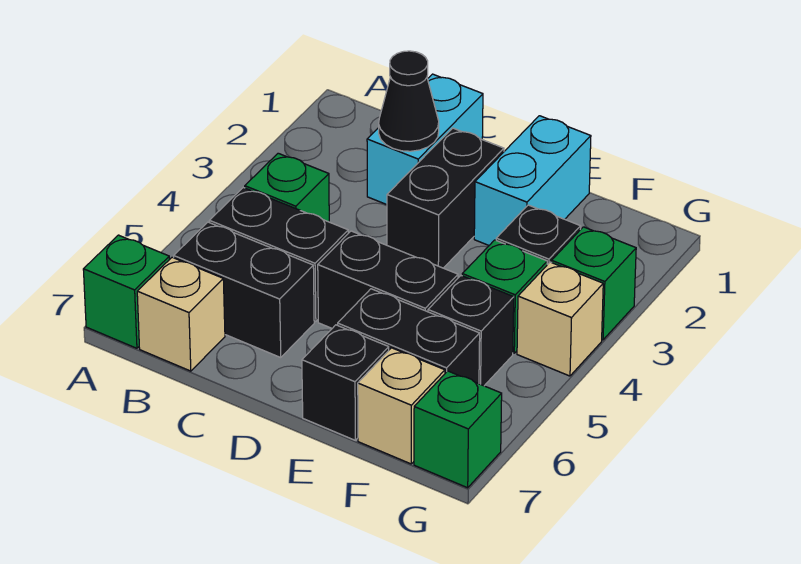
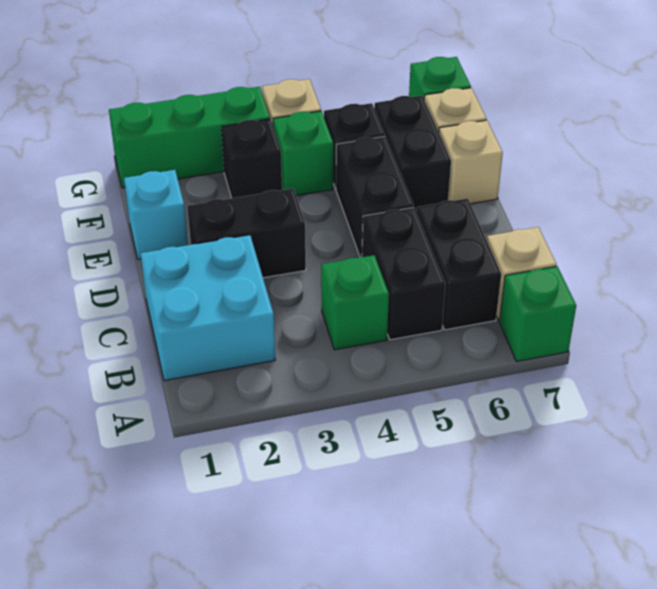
cyan 1x2 brick [367,74,483,205] -> cyan 2x2 brick [140,235,275,381]
black 1x1 cone [379,51,439,151] -> none
cyan 1x2 brick [474,116,591,245] -> cyan 1x1 brick [124,170,188,259]
black 1x1 brick [302,325,389,440] -> tan 1x1 brick [439,120,503,204]
green 1x1 brick [552,227,636,340] -> green 1x3 brick [109,87,270,188]

